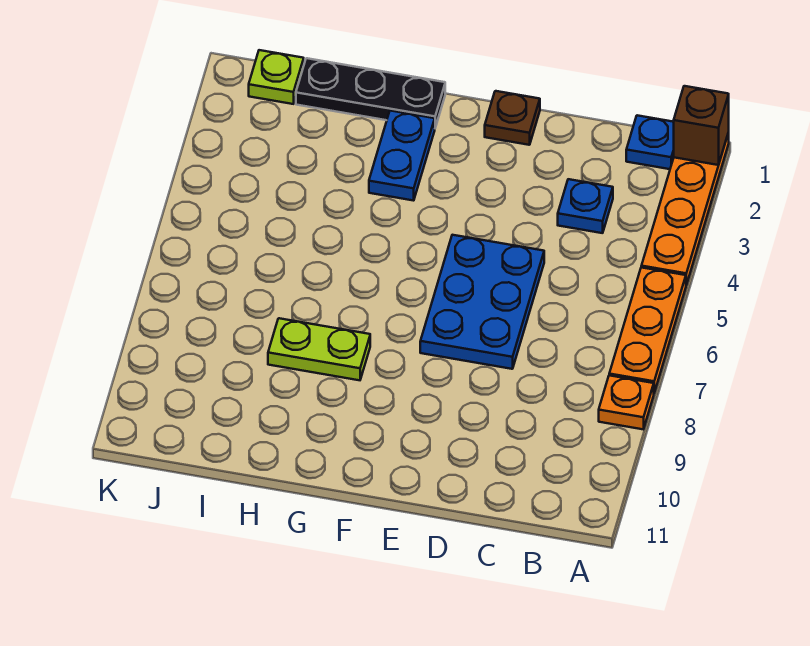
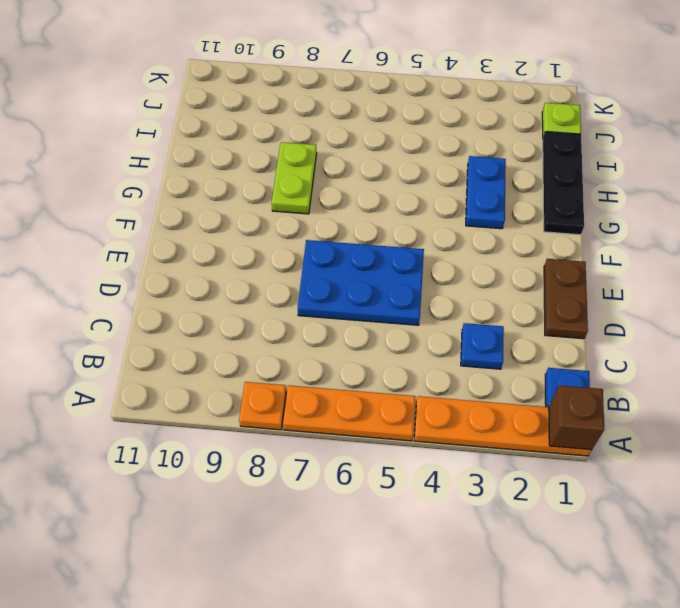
brown 1x1 plate [485,91,540,145] -> brown 1x2 plate [544,259,588,339]
blue 1x2 plate [369,111,435,201] -> blue 1x2 plate turned to [466,156,506,229]

